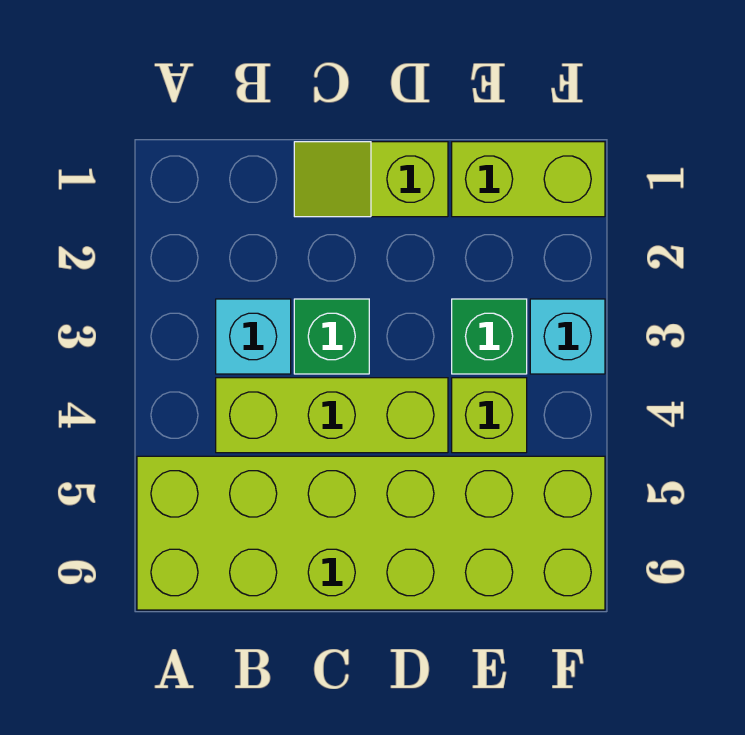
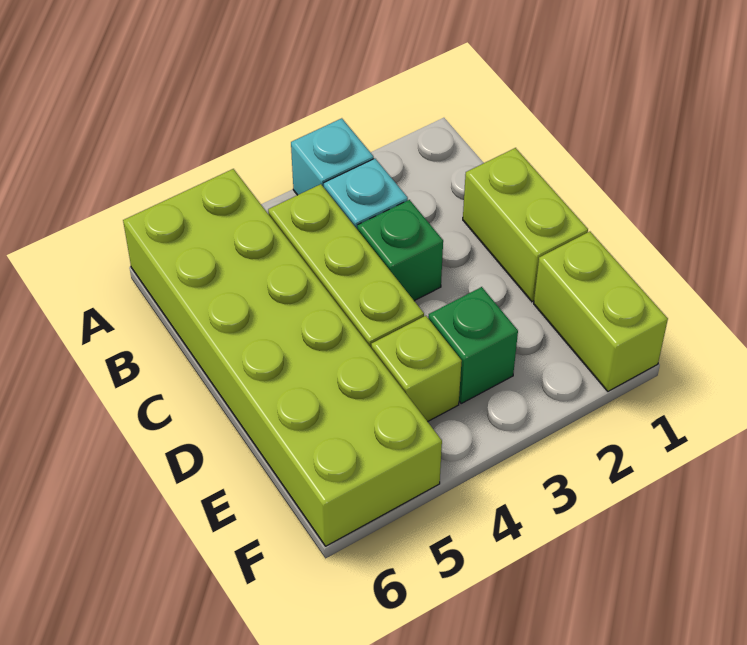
lime 1x2 slope [294,142,448,217] -> lime 1x2 brick [463,148,588,302]
cyan 1x1 brick [530,299,605,374] -> cyan 1x1 brick moved to [291,118,374,195]

